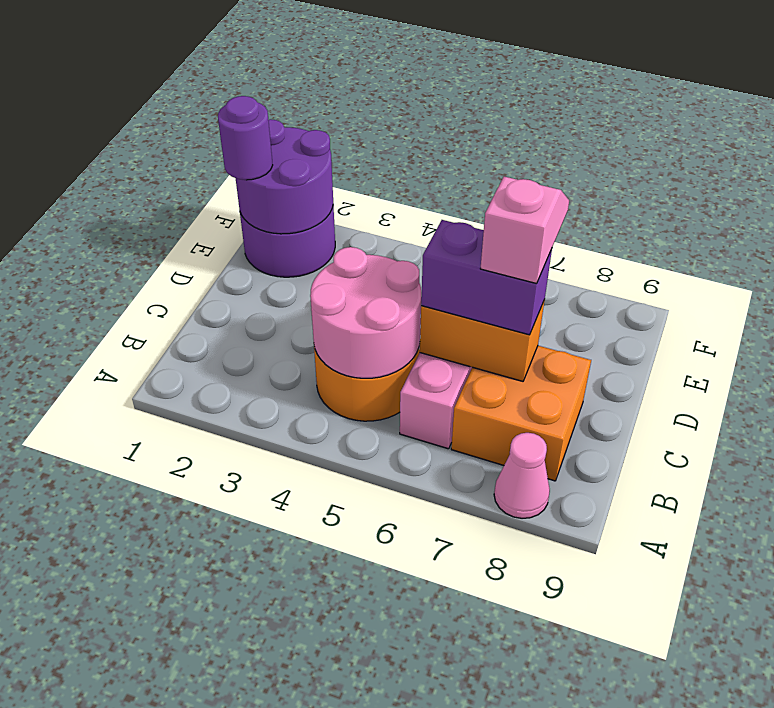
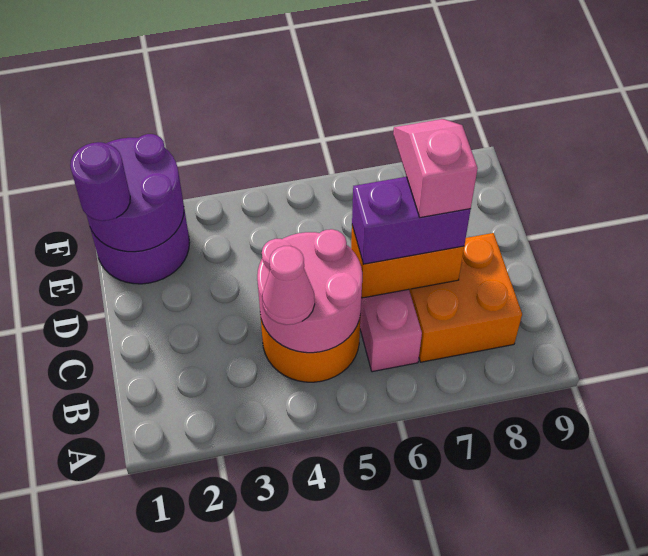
pink 1x1 cone [494,433,550,518] -> pink 1x1 cone moved to [262,246,315,325]

